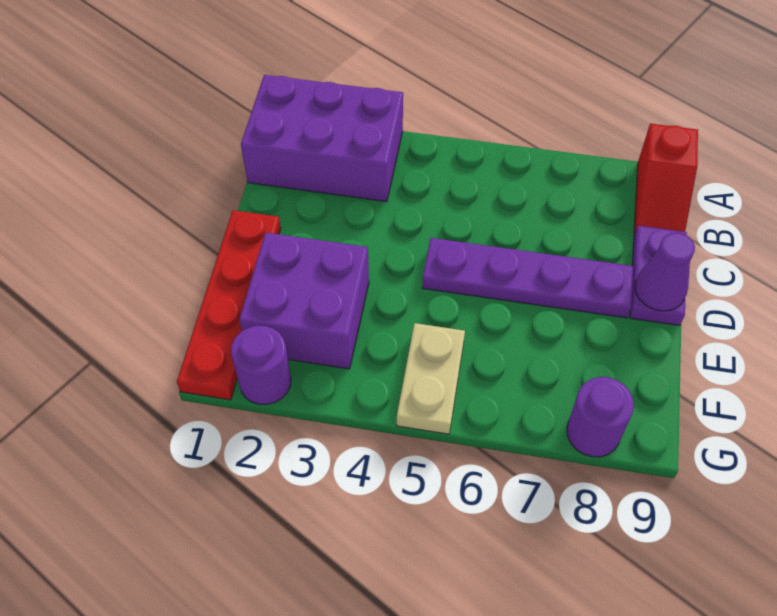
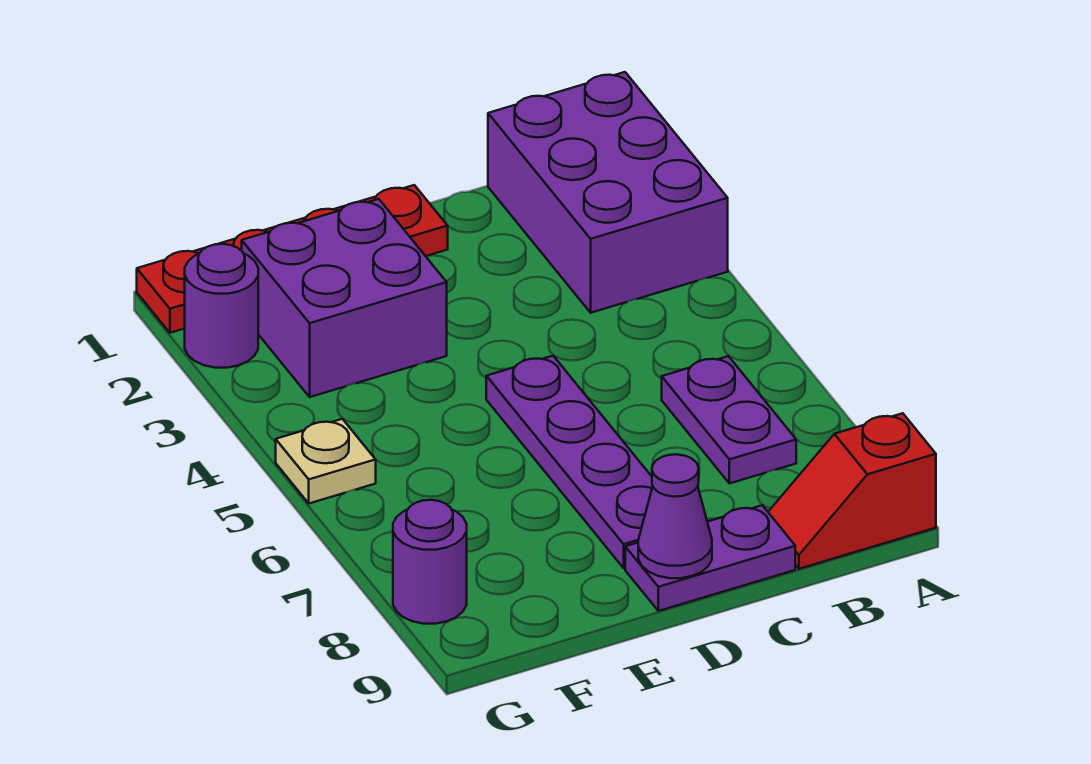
none -> purple 1x2 plate [662,356,796,483]
tan 1x2 plate [397,323,465,434] -> tan 1x1 plate [276,419,376,503]

